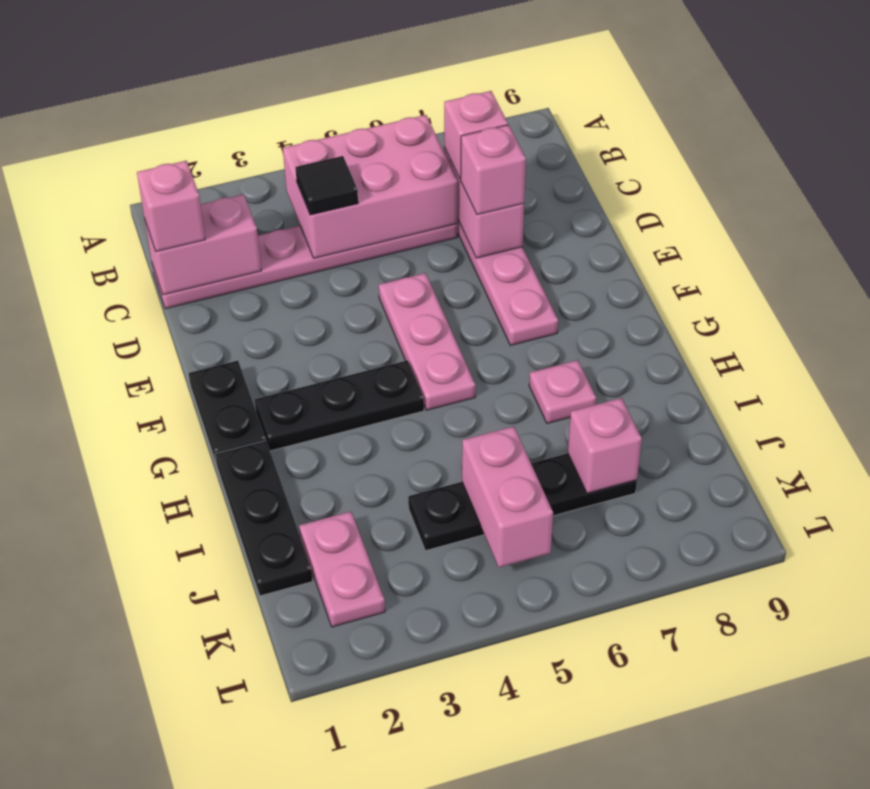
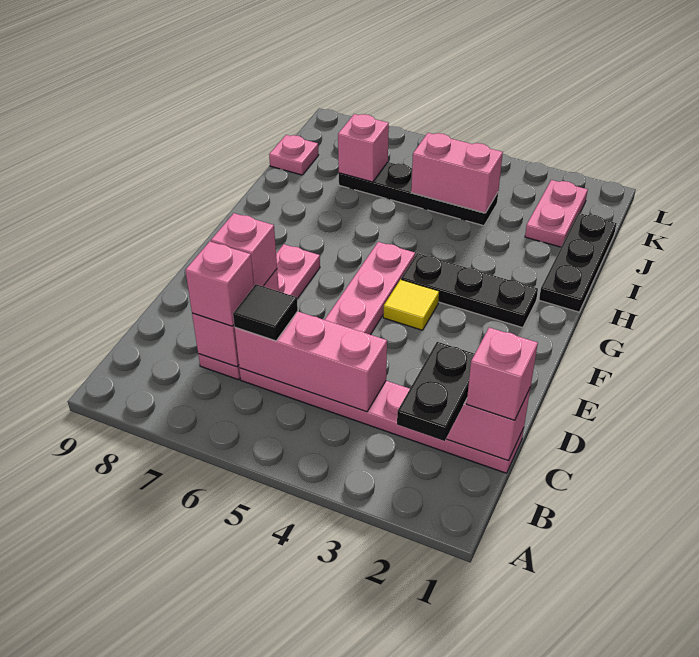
pink 2x3 brick [283,115,458,258] -> pink 1x3 brick [235,311,387,412]
black 1x1 tile [295,156,358,215] -> black 1x1 tile moved to [233,284,298,341]
black 1x2 plate [189,361,266,465] -> black 1x2 plate moved to [397,342,475,441]
none -> yellow 1x1 tile [383,279,439,330]
pink 1x1 plate [529,360,596,423] -> pink 1x1 plate moved to [269,135,318,175]
pink 1x2 brick [462,426,553,567] -> pink 1x2 brick turned to [411,133,503,213]

